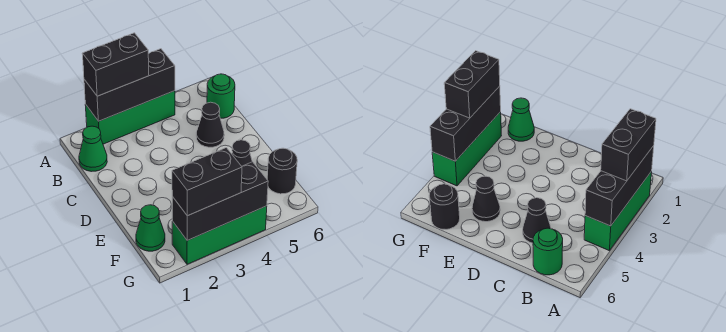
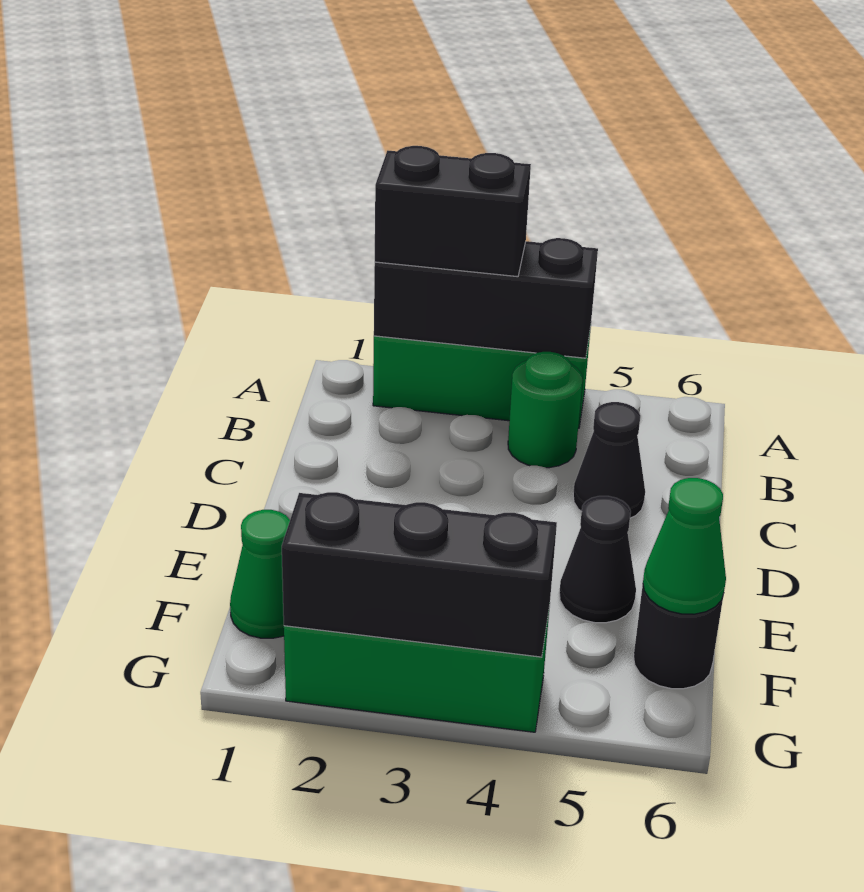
green 1x1 cone [79,126,107,172] -> green 1x1 cone moved to [643,478,726,614]
green 1x1 round brick [207,74,235,118] -> green 1x1 round brick moved to [508,352,582,468]
black 1x2 brick [172,148,242,216] -> none

